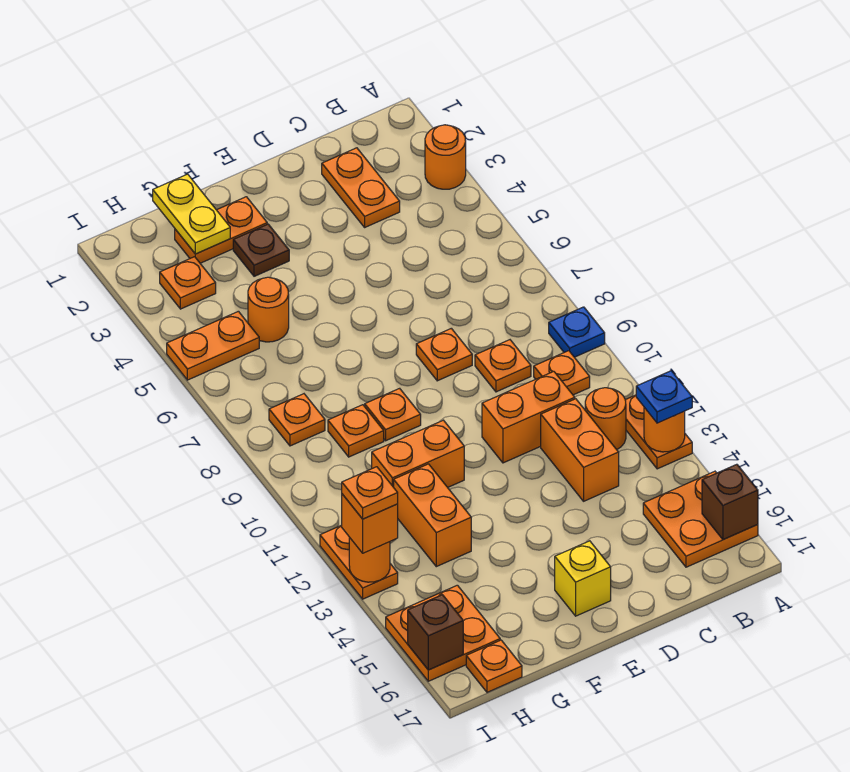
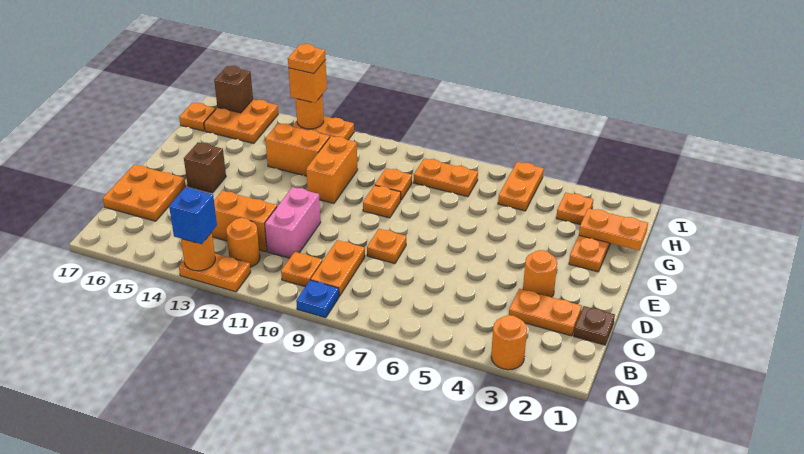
blue 1x1 plate [636,371,692,423] -> blue 1x1 brick [169,187,217,244]
orange 2x2 plate [643,471,758,567] -> orange 2x2 plate moved to [103,165,186,221]
brown 1x1 brick [702,464,758,540] -> brown 1x1 brick moved to [184,142,226,193]
orange 1x1 plate [475,340,531,392] -> orange 1x2 plate [311,240,365,296]
orange 1x2 brick [482,371,575,463] -> pink 1x2 brick [265,187,321,258]
yellow 1x1 brick [555,541,611,616] -> none
brown 1x1 plate [233,224,289,276] -> brown 1x1 plate moved to [574,306,615,345]
yellow 1x2 plate [153,174,230,254] -> orange 1x2 plate [579,208,648,250]
orange 1x1 round brick [248,277,289,342] -> orange 1x1 round brick moved to [523,250,557,297]
orange 1x1 plate [269,394,325,446] -> orange 1x2 plate [414,158,478,197]

